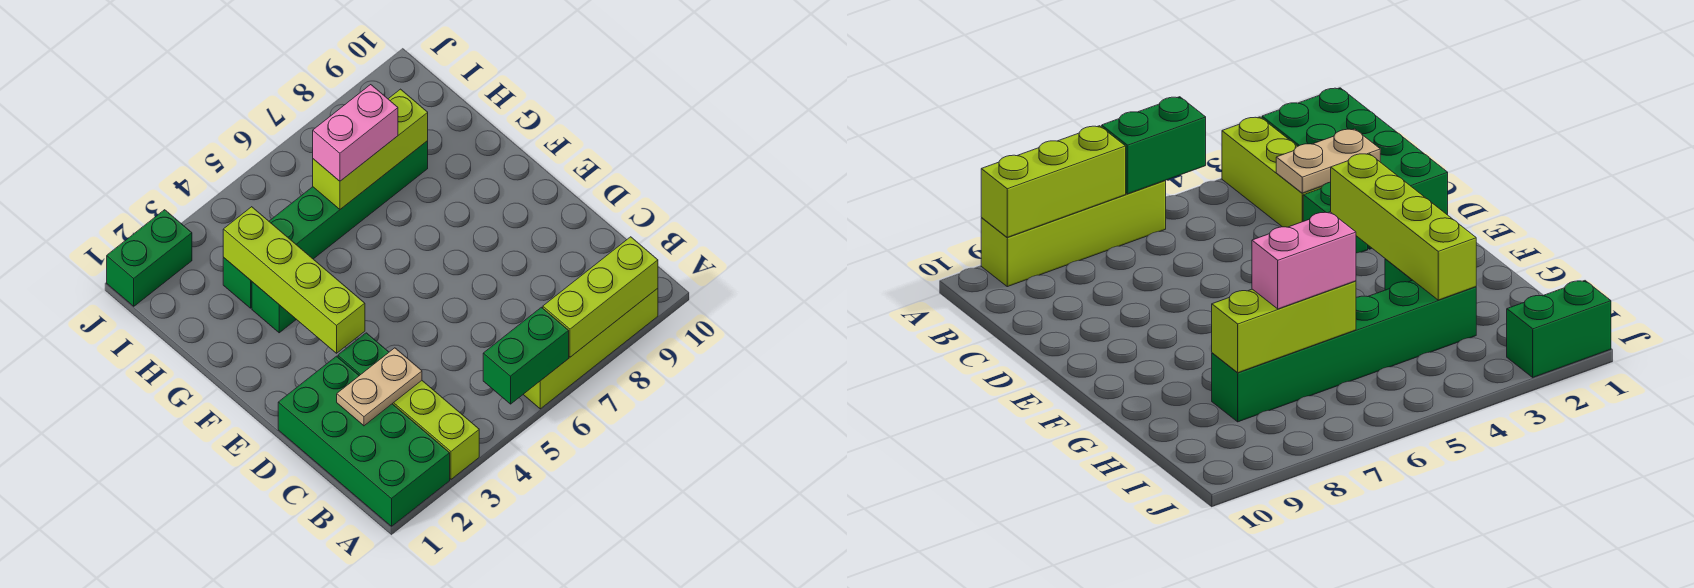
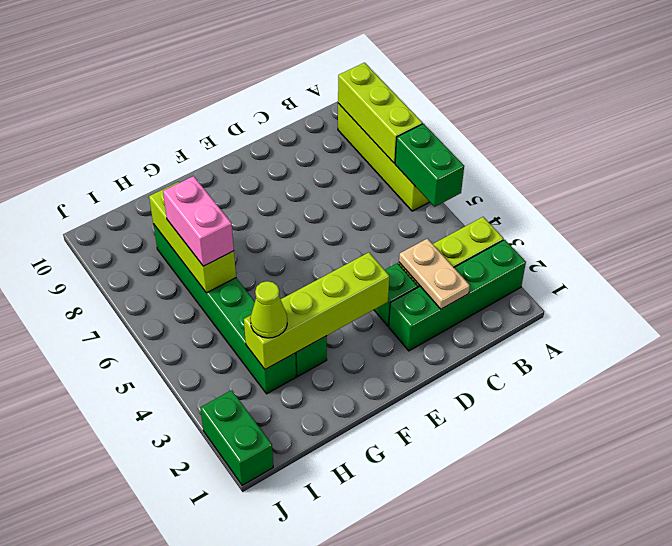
green 2x4 brick [278,356,450,526] -> green 1x4 brick [389,240,526,351]
none -> lime 1x1 cone [250,281,287,338]

